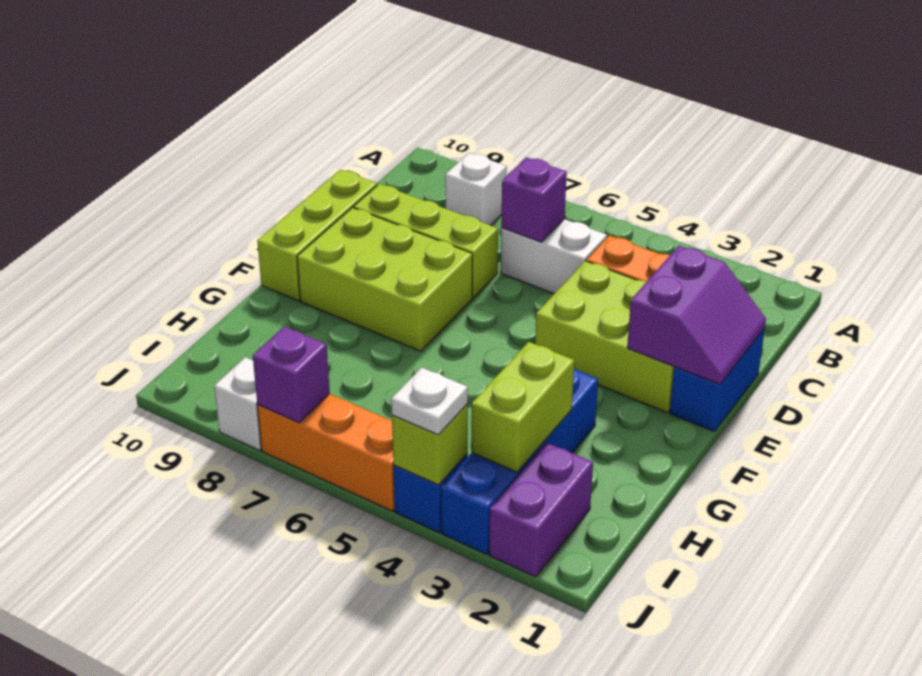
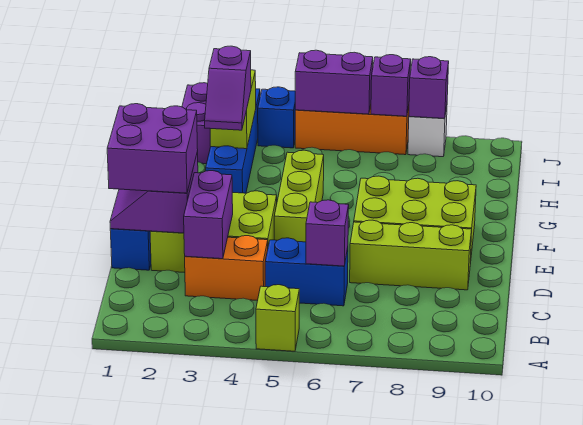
white 1x1 brick [445,153,507,225] -> none
none -> purple 1x2 brick [184,171,233,259]
white 1x2 brick [501,219,607,294] -> blue 1x2 brick [265,238,348,306]
none -> purple 2x2 brick [107,104,198,193]
lime 1x3 brick [257,170,377,301] -> lime 1x3 brick moved to [274,150,324,242]
none -> purple 1x2 slope [205,46,251,130]
lime 1x1 brick [392,404,468,485] -> lime 1x1 brick moved to [256,285,299,351]
white 1x1 plate [391,367,468,435] -> none
none -> purple 1x2 brick [295,50,373,114]
none -> purple 1x1 brick [409,57,449,118]

